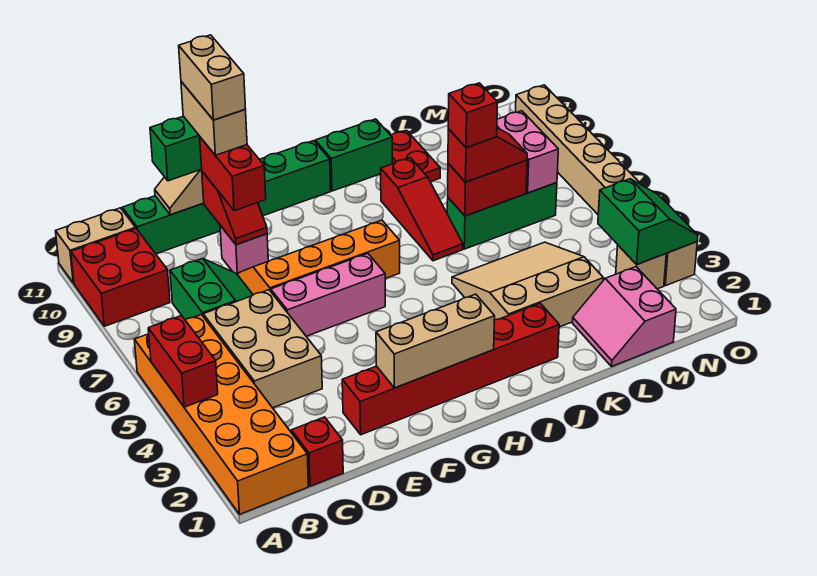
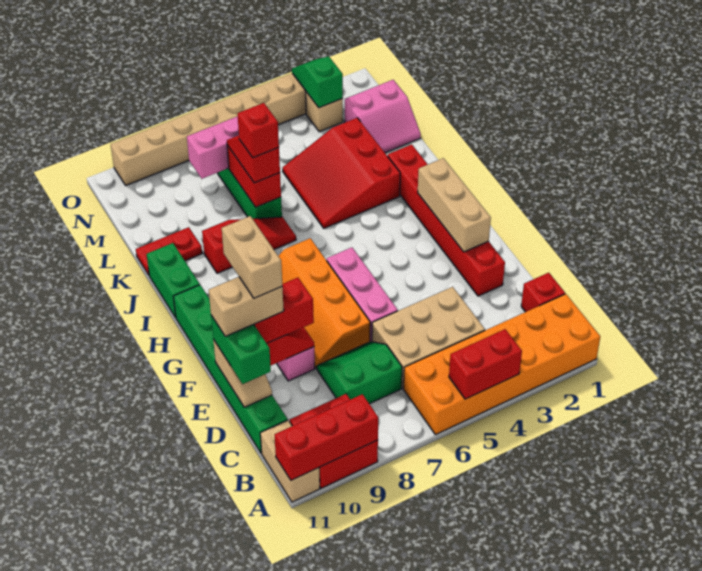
none -> red 1x3 brick [275,394,378,480]
tan 1x2 brick [179,35,246,120] -> tan 1x2 brick turned to [222,216,282,298]
tan 3x3 slope [452,242,603,327] -> red 3x3 slope [283,118,400,228]
green 2x2 slope [598,179,698,264] -> green 1x2 slope [292,56,343,108]

